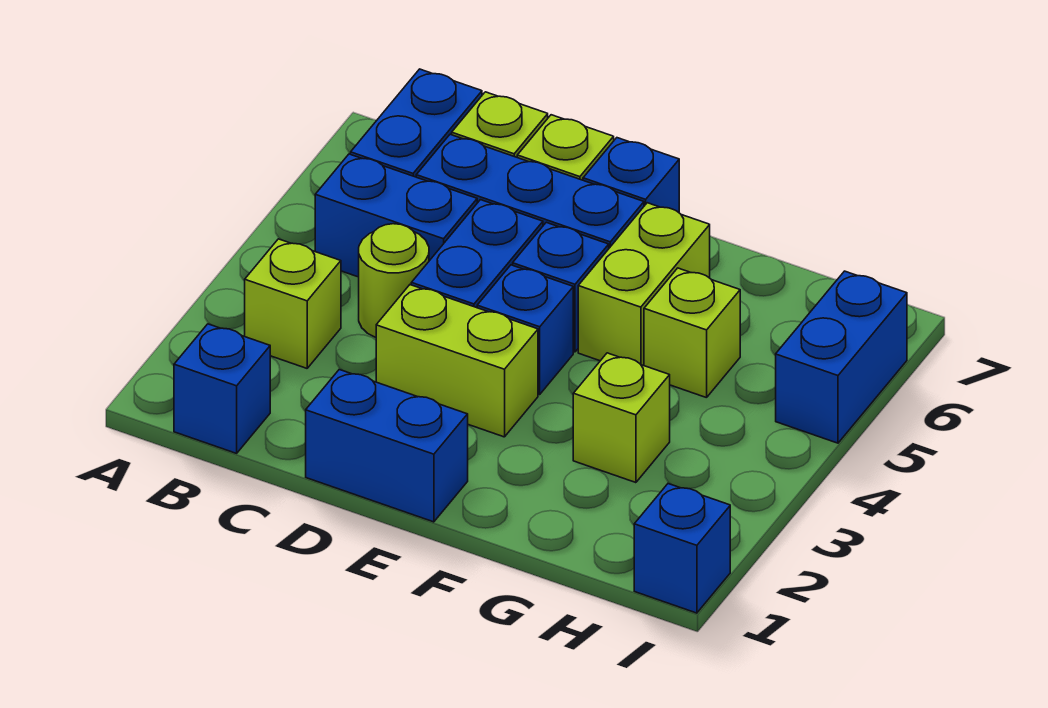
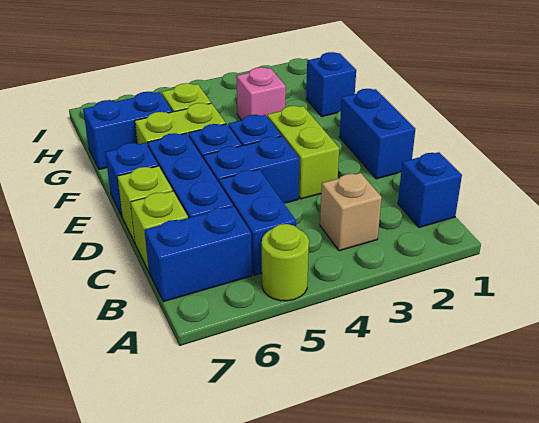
lime 1x1 brick [245,239,341,368] -> tan 1x1 brick [320,173,382,251]
lime 1x1 round brick [359,224,429,337] -> lime 1x1 round brick moved to [262,224,309,301]
lime 1x1 brick [573,353,670,483] -> pink 1x1 brick [236,67,286,120]
blue 1x1 brick [634,484,730,613] -> blue 1x1 brick moved to [306,52,356,116]
blue 1x2 brick [776,271,907,443] -> blue 1x2 brick moved to [83,92,172,169]

